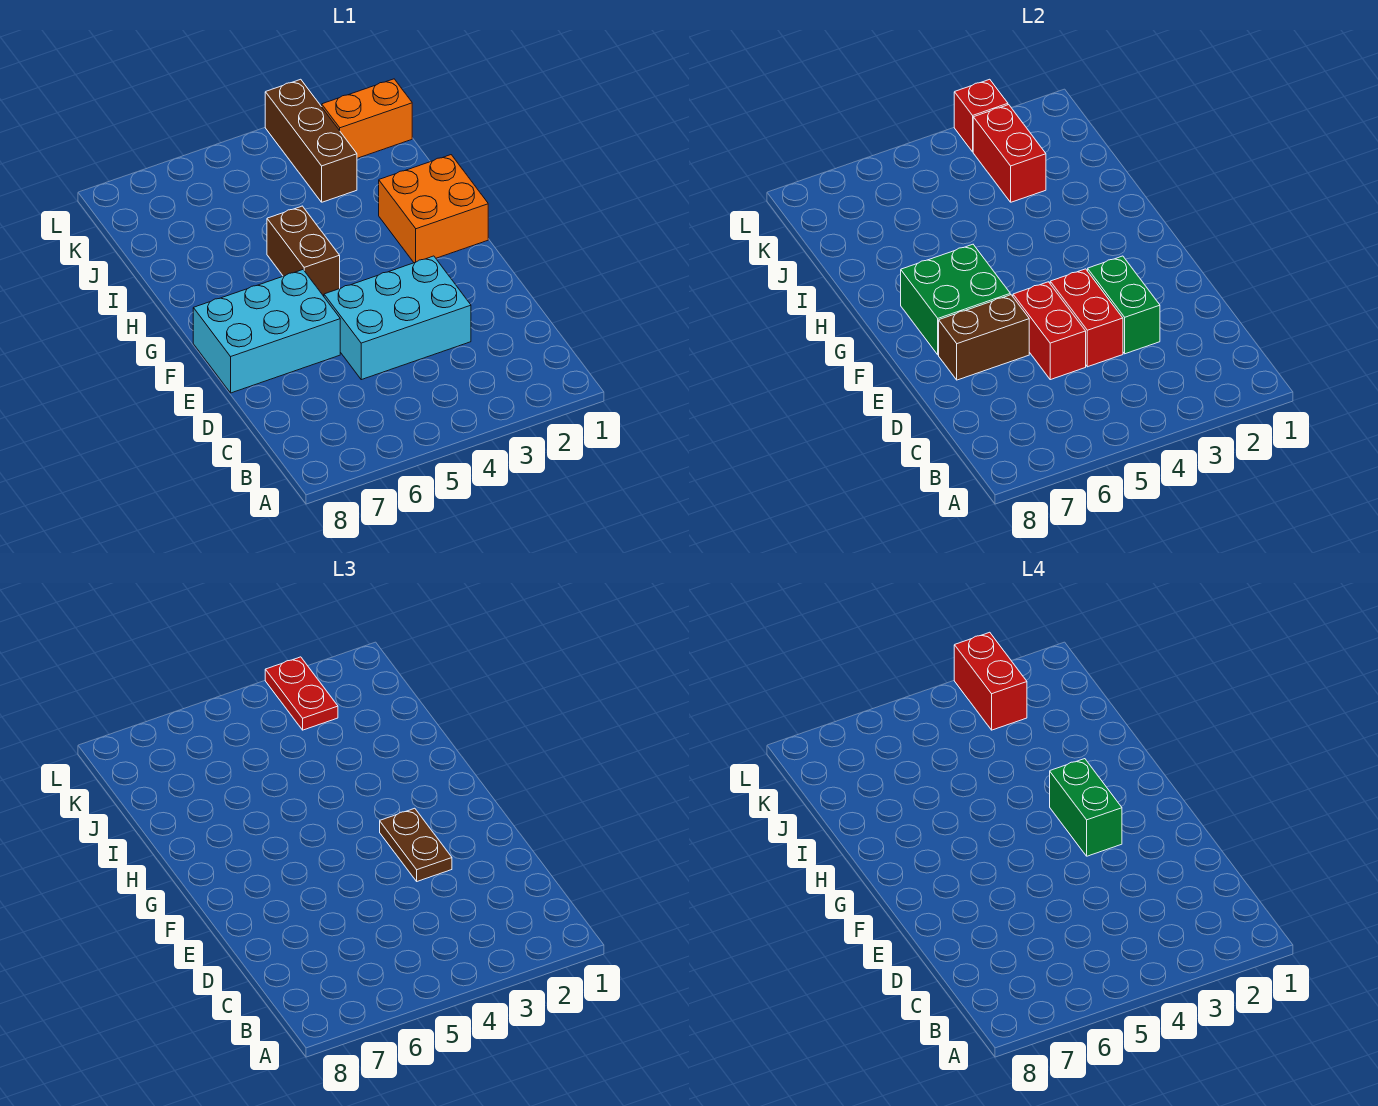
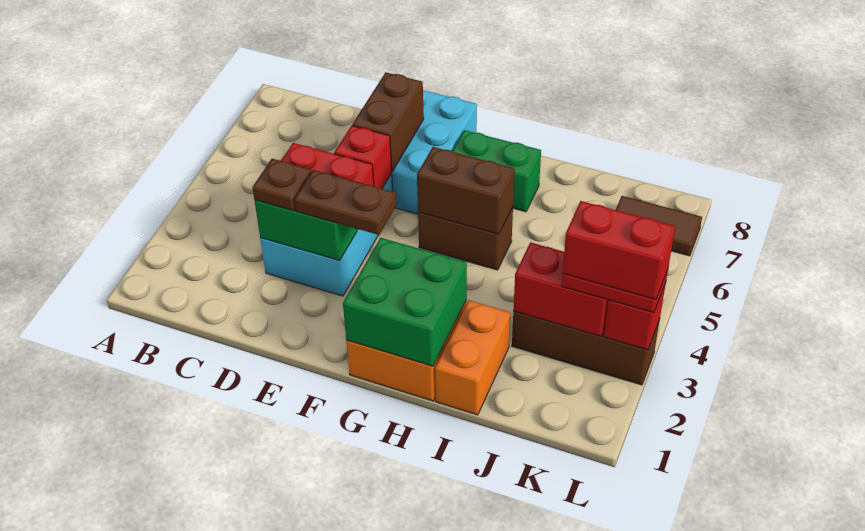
none -> brown 1x1 plate [252,159,311,211]
red 1x2 brick [1013,282,1086,380] -> red 1x1 brick [334,126,392,189]
green 1x2 brick [1050,759,1122,856] -> green 1x2 brick moved to [453,130,541,212]
green 2x2 brick [901,244,1010,355] -> green 2x2 brick moved to [343,238,467,366]
none -> brown 1x2 brick [417,147,515,234]
orange 1x2 brick [322,79,412,158] -> orange 1x2 brick moved to [435,300,510,415]
none -> brown 1x2 tile [616,196,702,256]

